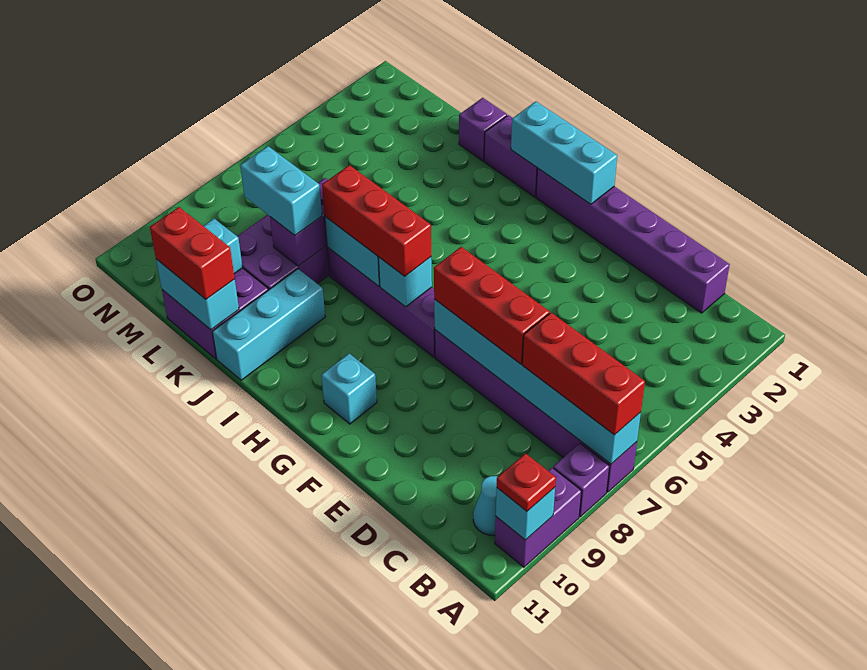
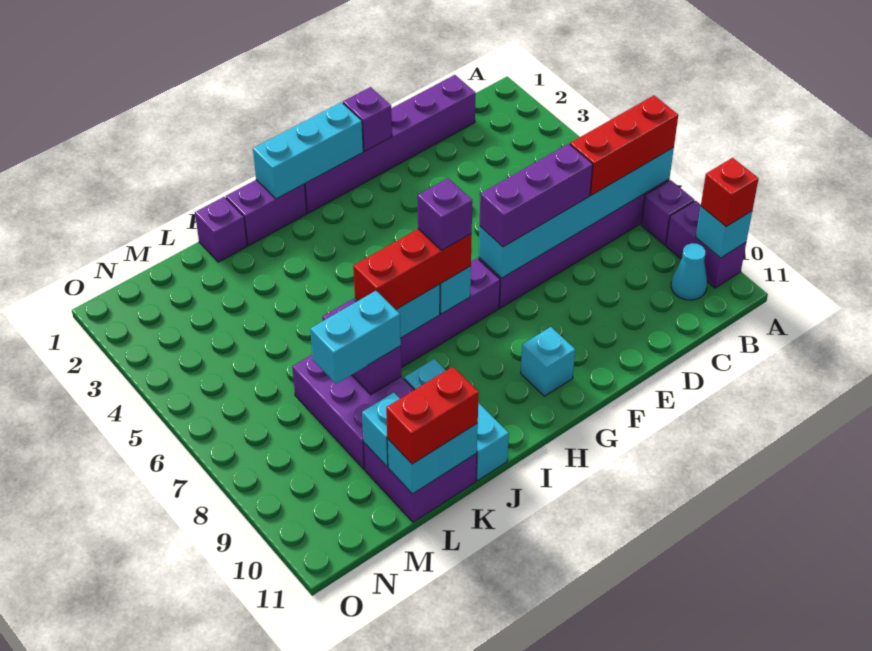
red 1x1 plate [497,453,556,511] -> red 1x1 brick [701,158,759,227]
red 1x3 brick [434,247,549,364] -> purple 1x3 brick [480,144,593,247]
none -> purple 1x1 brick [343,87,392,151]
none -> purple 1x1 brick [418,178,472,250]

